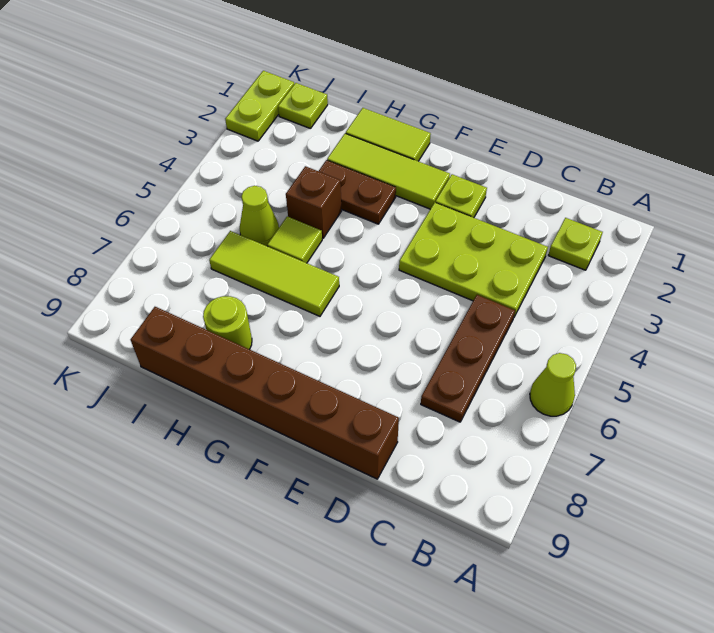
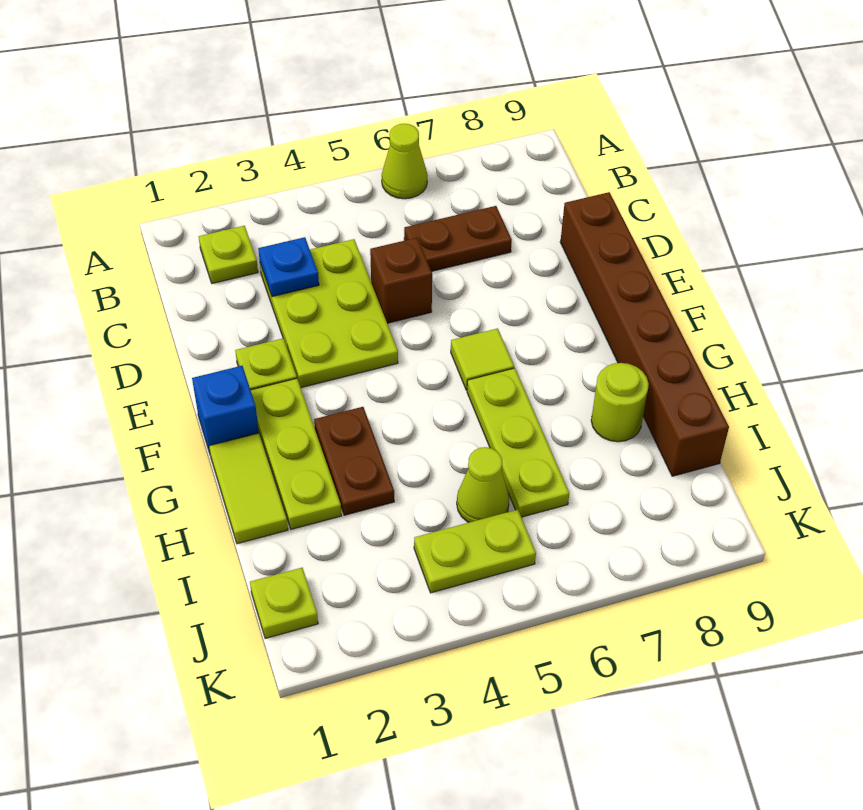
none -> blue 1x1 plate [258,237,319,297]
brown 1x3 plate [421,295,515,422] -> brown 1x2 plate [404,206,512,271]
none -> blue 1x1 brick [192,366,259,453]
lime 1x3 tile [327,133,450,209] -> lime 1x3 plate [251,378,342,529]
lime 1x3 tile [209,231,339,316] -> lime 1x3 plate [467,368,569,517]
brown 1x1 brick [286,166,341,238] -> brown 1x1 brick moved to [370,238,432,323]
lime 1x1 tile [267,216,322,263] -> lime 1x1 tile moved to [451,328,514,390]
lime 1x2 plate [225,71,294,141] -> lime 1x2 plate moved to [414,509,536,593]

